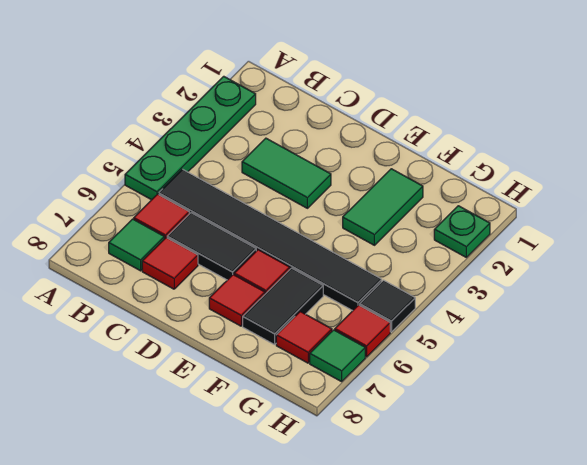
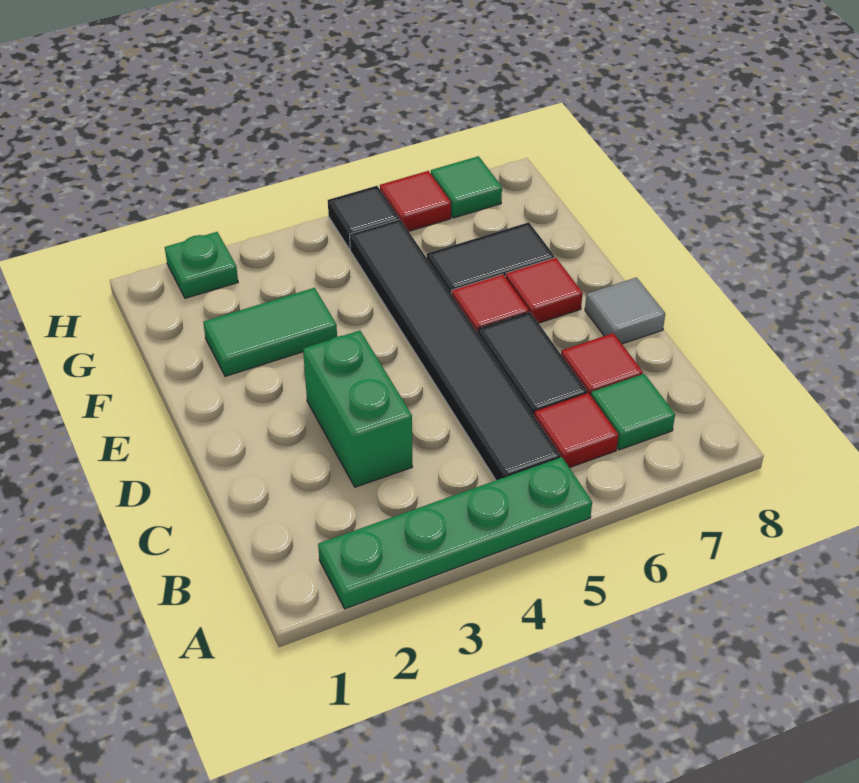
green 1x2 tile [242,138,331,208] -> green 1x2 brick [303,331,412,487]
none -> grey 1x1 tile [585,278,665,344]
red 1x1 tile [276,312,332,363] -> none

